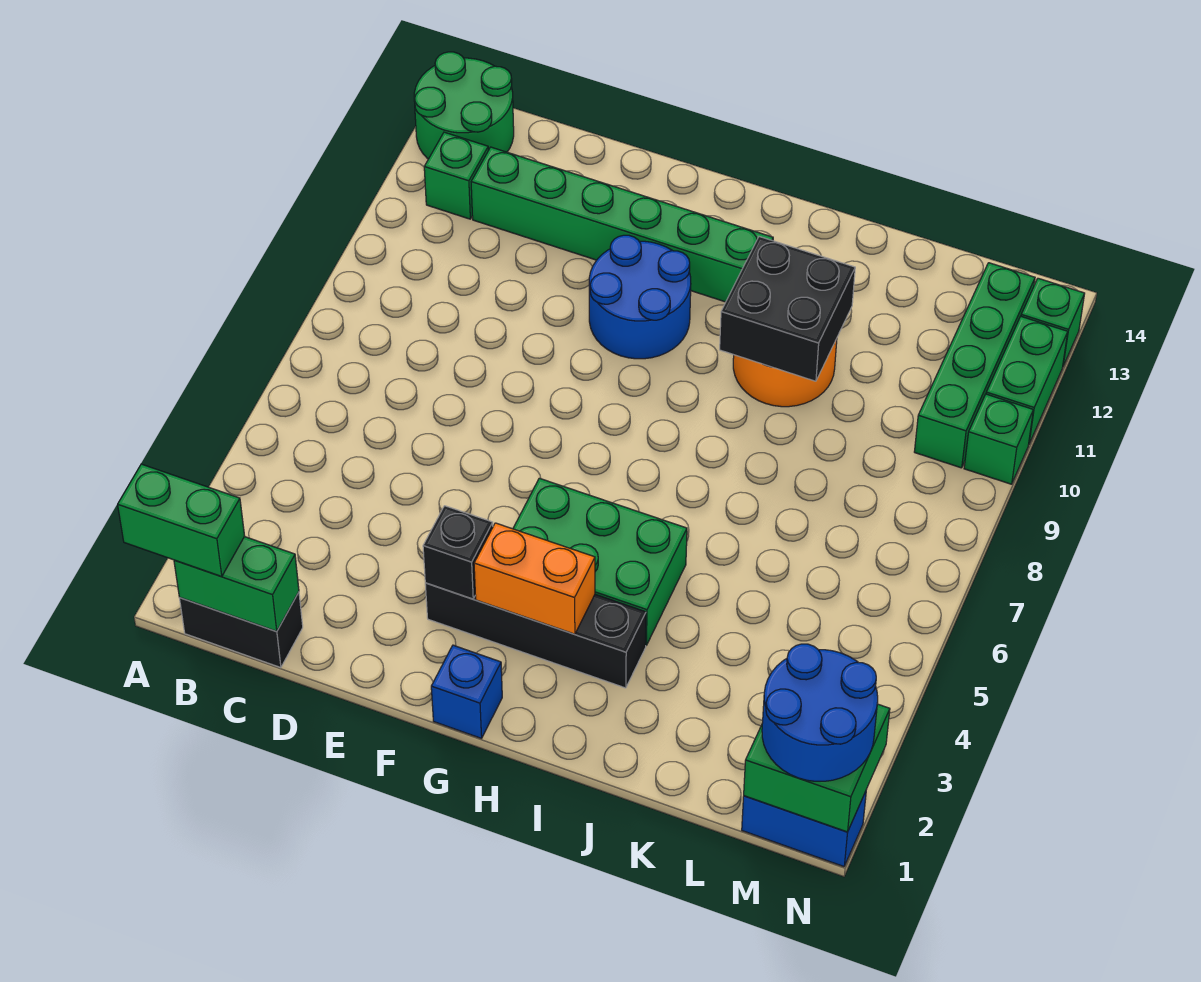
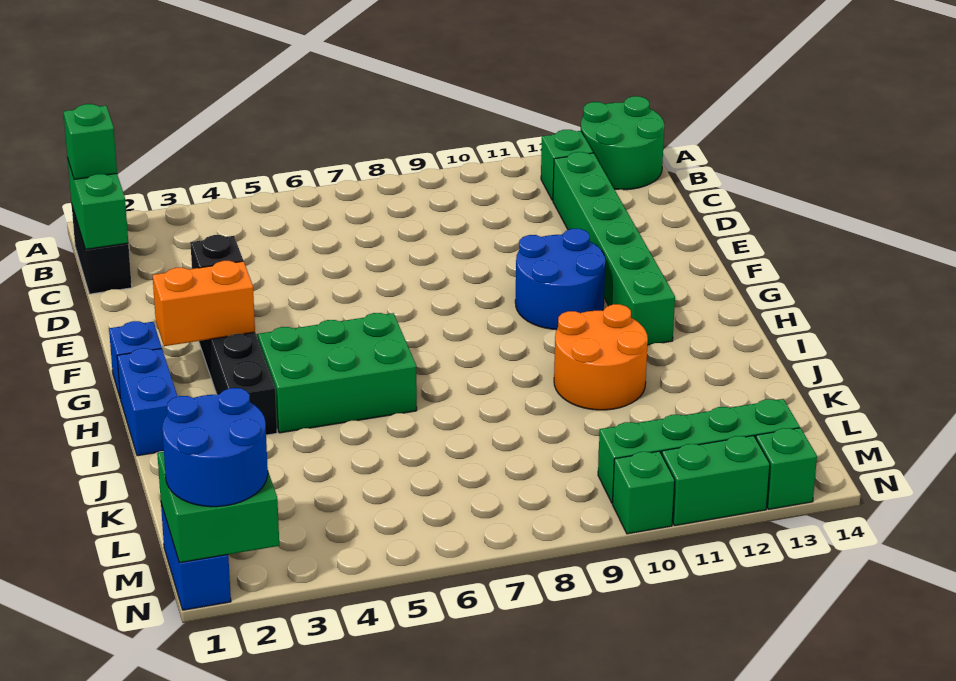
green 1x2 brick [118,464,245,577] -> green 1x1 brick [63,104,117,179]
orange 1x2 brick [474,523,595,634] -> orange 1x2 brick turned to [153,261,255,346]
green 2x3 brick [513,478,687,645] -> green 2x3 brick turned to [258,313,417,433]
none -> blue 1x2 brick [117,348,178,456]
black 2x2 brick [720,237,855,381] -> none

